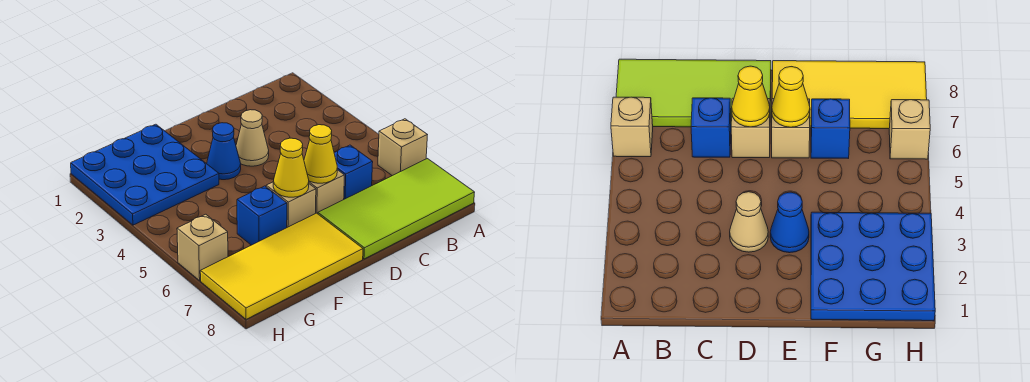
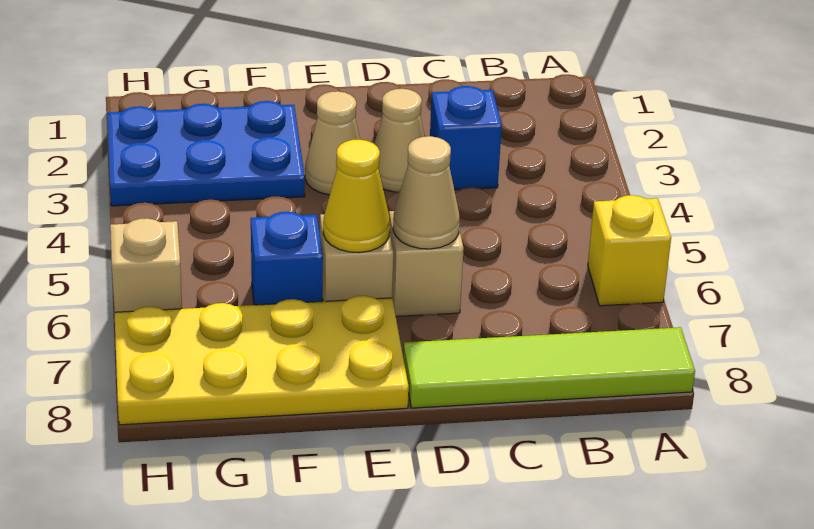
tan 1x1 brick [378,119,427,176] -> yellow 1x1 brick [588,195,671,306]
lime 2x4 tile [318,159,475,259] -> lime 1x4 tile [403,327,695,408]
blue 1x1 brick [334,145,373,199] -> blue 1x1 brick moved to [430,86,502,190]
yellow 1x1 cone [304,125,337,183] -> tan 1x1 cone [393,136,460,249]
blue 1x1 cone [207,123,241,180] -> tan 1x1 cone [305,91,360,195]
yellow 2x4 tile [200,213,363,319] -> yellow 2x4 plate [114,296,409,425]
blue 3x3 plate [71,124,219,225] -> blue 2x3 plate [107,101,305,206]

